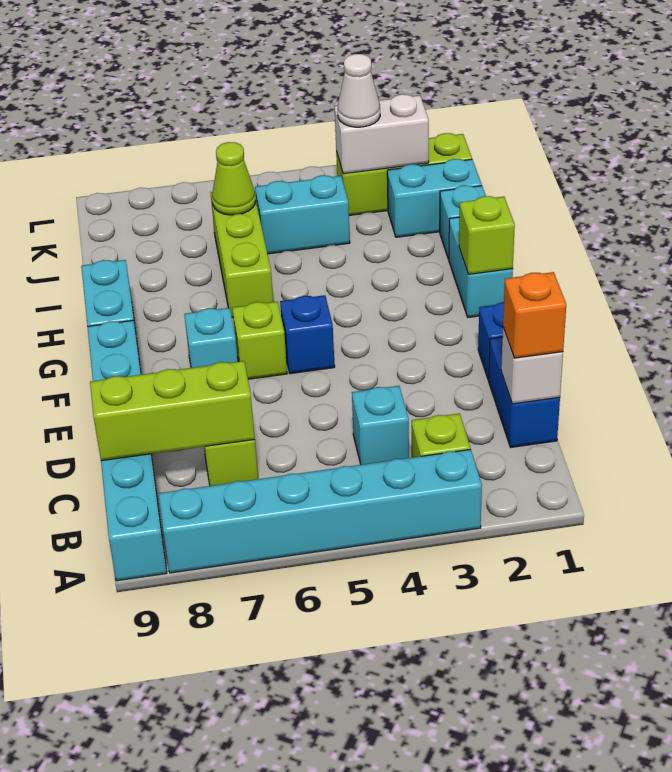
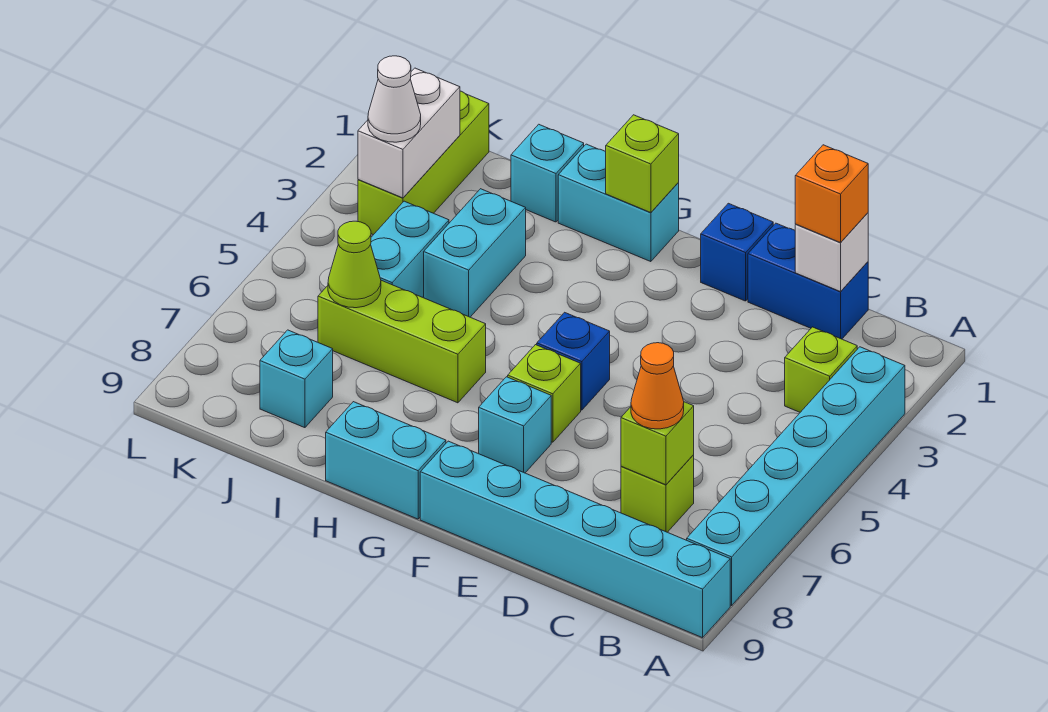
cyan 1x1 brick [352,386,409,465] -> cyan 1x1 brick moved to [260,330,333,428]
lime 1x3 brick [90,361,255,461] -> lime 1x1 brick [621,402,694,485]
none -> orange 1x1 cone [631,343,684,429]
cyan 1x2 brick [387,159,482,237] -> cyan 1x2 brick moved to [424,189,526,317]

